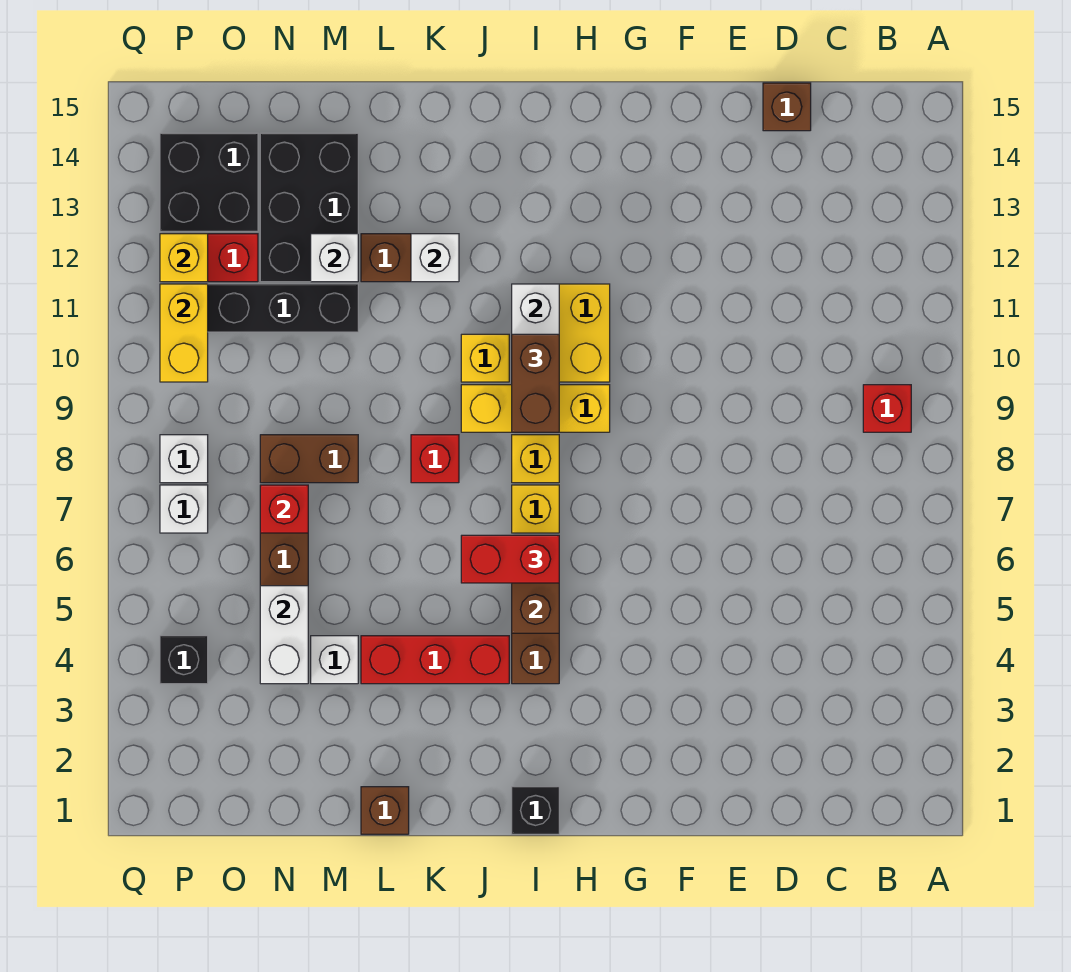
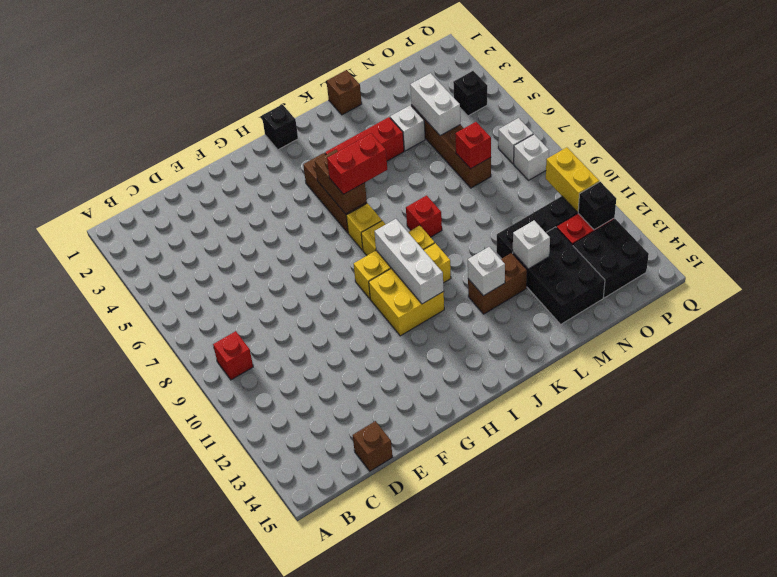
brown 1x2 brick [512,334,559,432] -> none
brown 1x2 brick [260,435,358,483] -> none
yellow 1x1 brick [160,234,208,282] -> black 1x1 brick [578,182,616,230]

